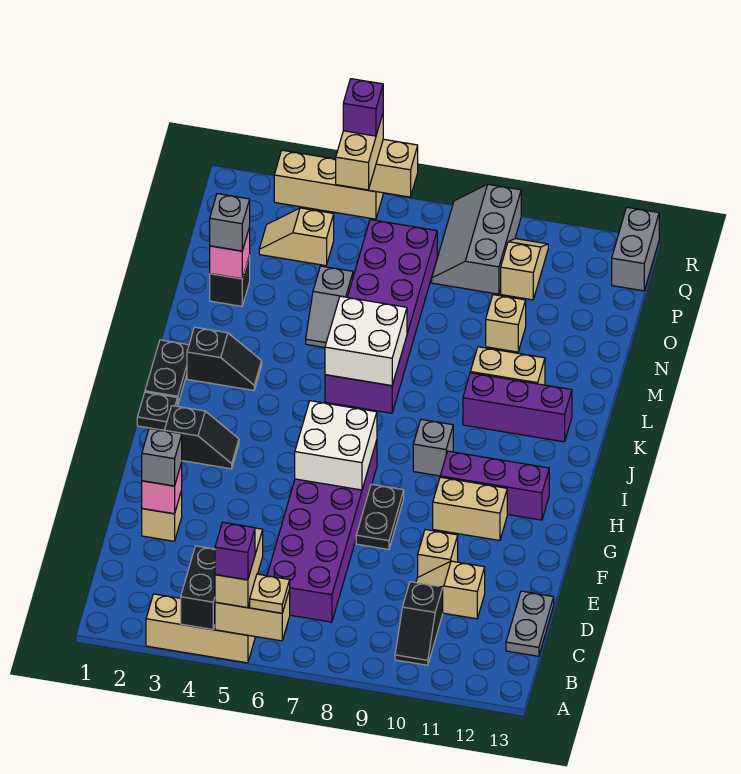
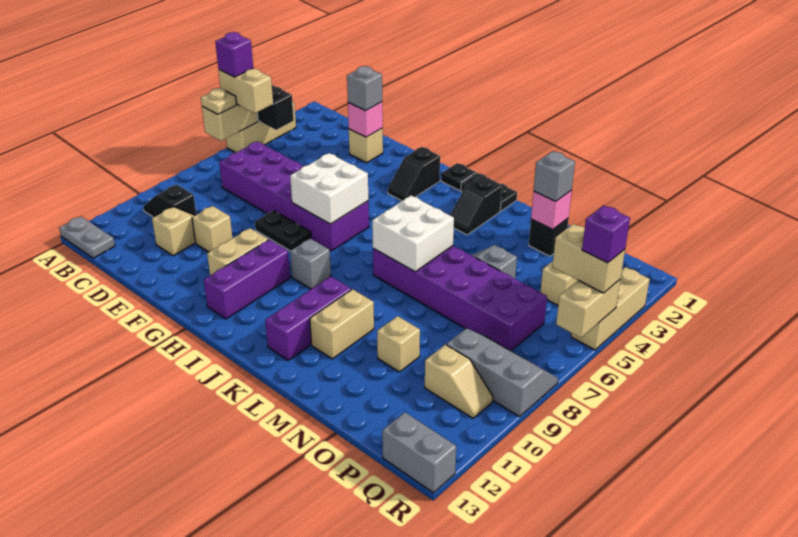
grey 1x2 plate [506,591,554,656] -> grey 1x2 plate moved to [59,216,115,258]

